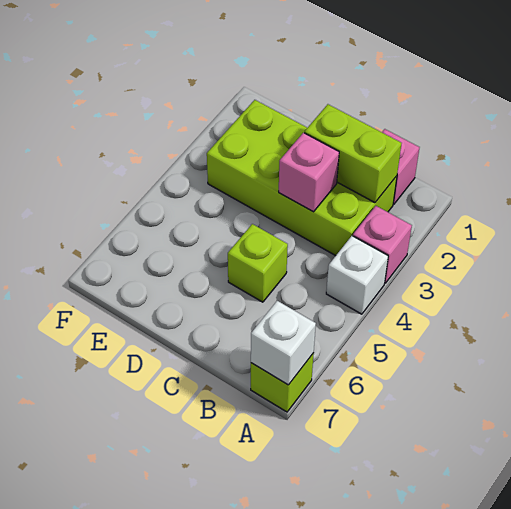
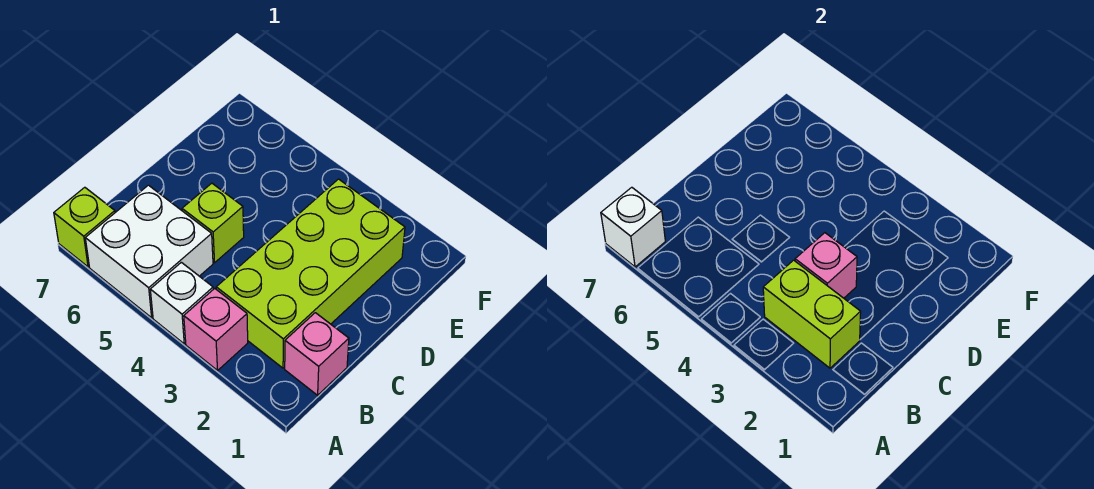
none -> white 2x2 brick [85,185,213,318]
lime 1x2 brick [304,104,402,203] -> lime 1x2 brick turned to [763,260,861,368]

